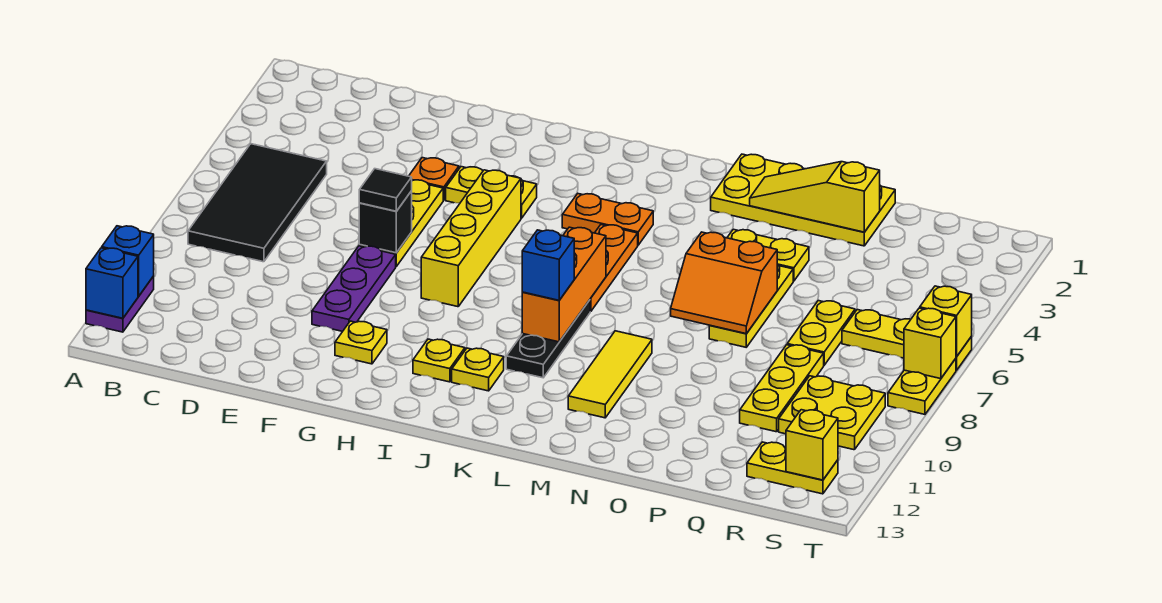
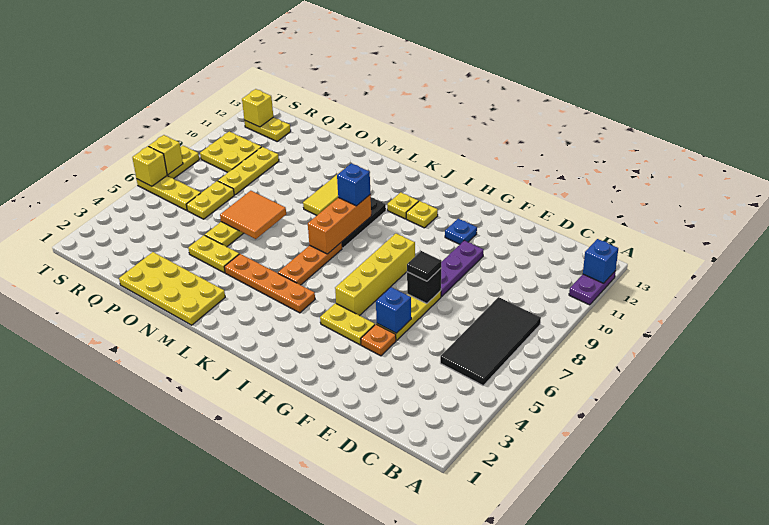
blue 1x1 brick [102,226,154,296] -> blue 1x1 brick moved to [376,287,411,333]
yellow 1x1 plate [335,321,387,364] -> blue 1x1 plate [445,219,477,244]
orange 1x2 plate [562,194,653,245] -> orange 1x4 plate [224,254,315,313]
yellow 1x3 slope [750,162,880,232] -> none
orange 2x2 slope [671,232,777,334] -> orange 2x2 tile [220,191,286,239]

